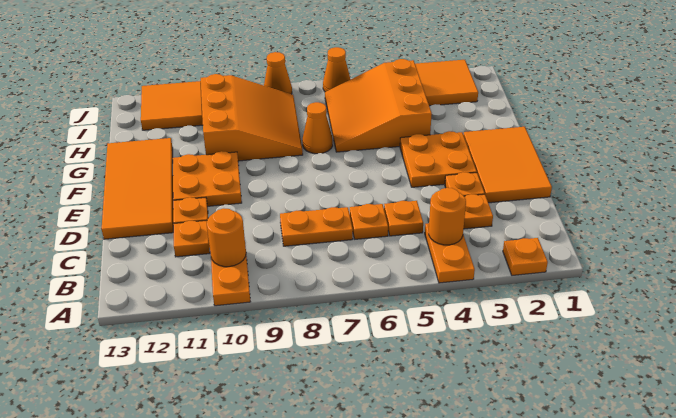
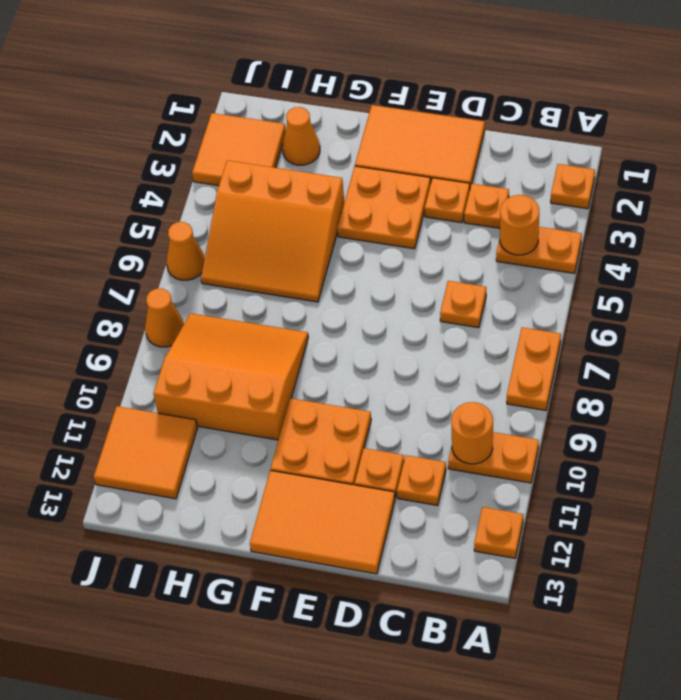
orange 1x1 plate [384,201,423,236] -> orange 1x1 plate moved to [474,507,523,558]
orange 1x2 plate [280,207,353,246] -> orange 1x2 plate moved to [507,327,561,410]
orange 2x4 tile [102,138,174,239] -> orange 2x3 tile [250,470,395,574]
orange 1x1 cone [302,102,333,154] -> orange 1x1 cone moved to [283,107,320,165]

